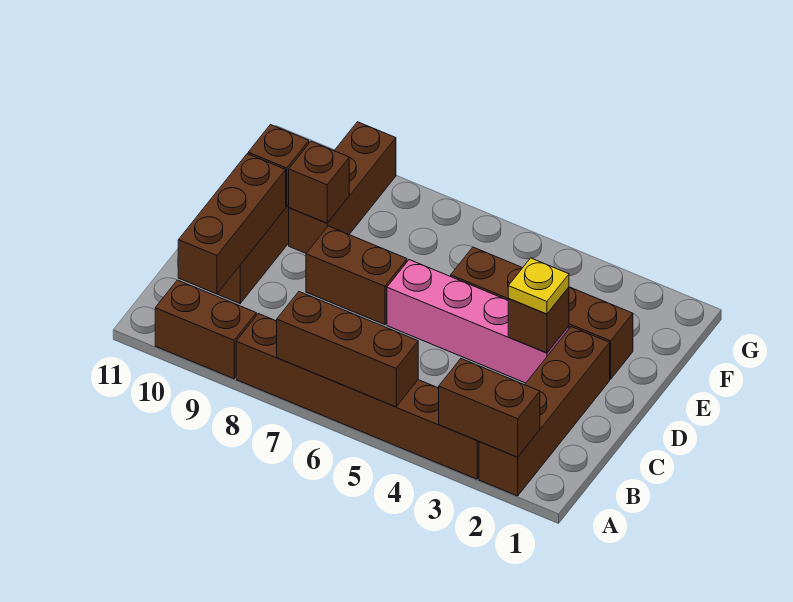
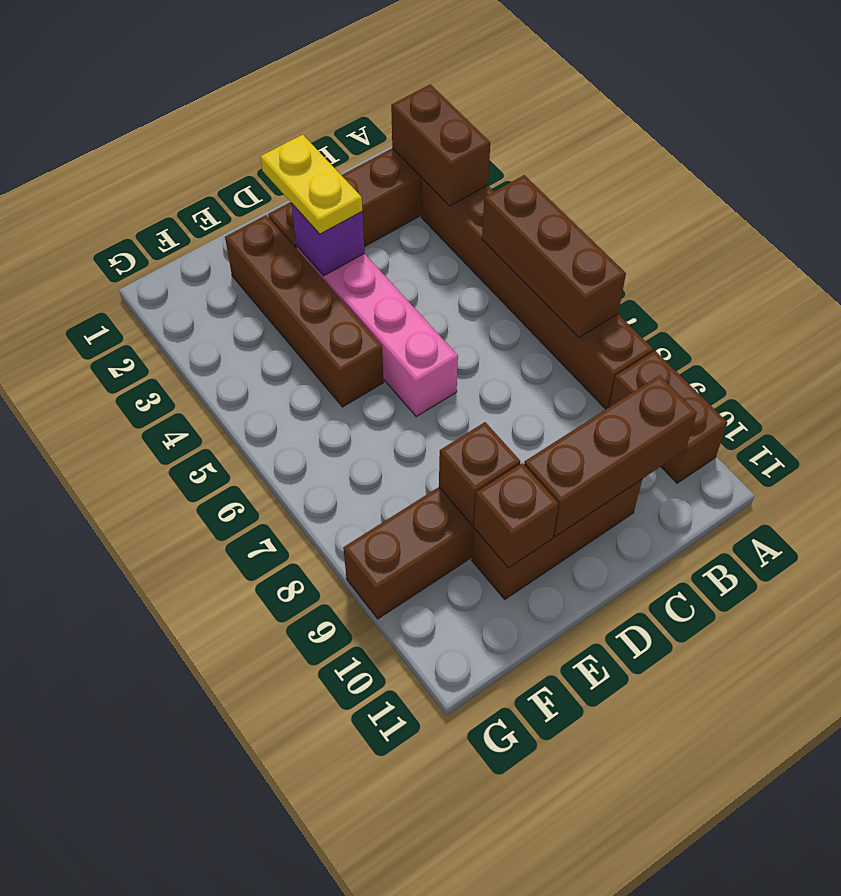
brown 1x1 brick [508,287,569,353] -> purple 1x1 brick [291,203,365,276]
yellow 1x1 plate [508,258,569,314] -> yellow 1x2 plate [260,135,362,234]
brown 1x2 brick [306,226,407,325] -> none

